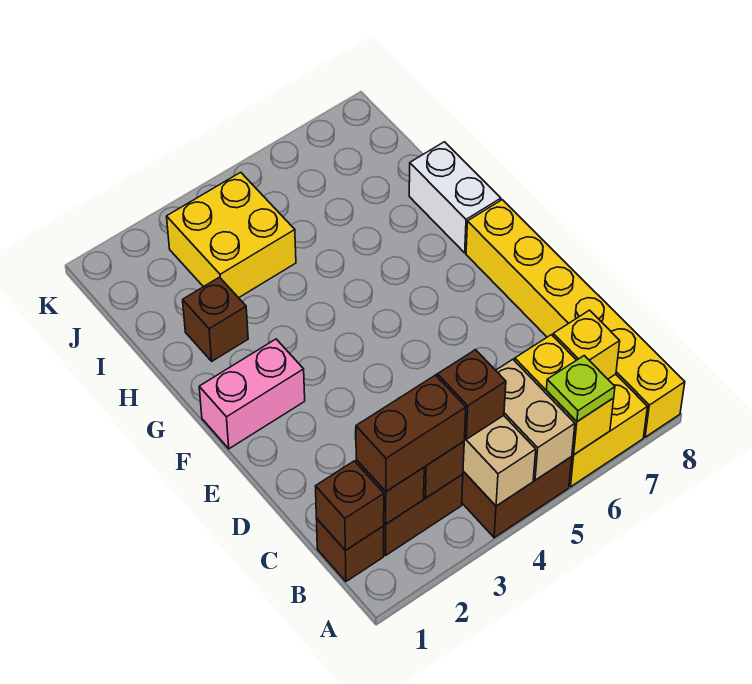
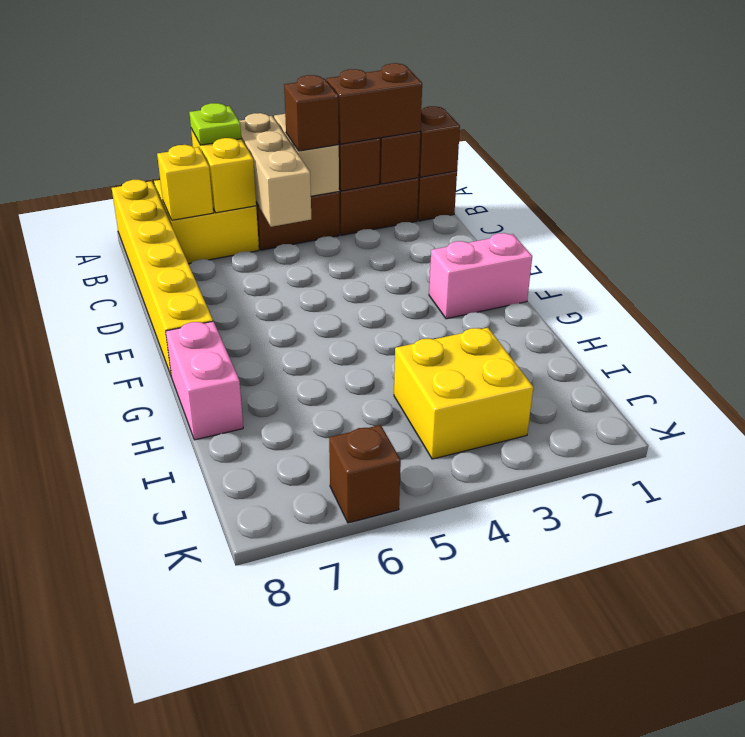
tan 1x2 brick [496,359,575,480] -> tan 1x3 brick [239,113,311,227]
white 1x2 brick [409,142,501,253] -> pink 1x2 brick [166,321,243,440]
brown 1x1 brick [183,277,248,361] -> brown 1x1 brick moved to [329,425,401,523]

